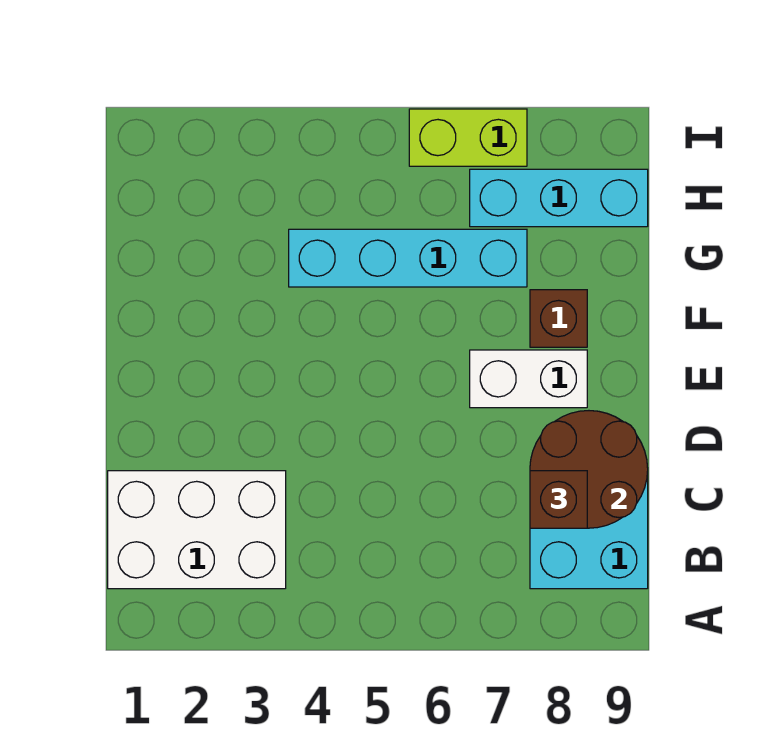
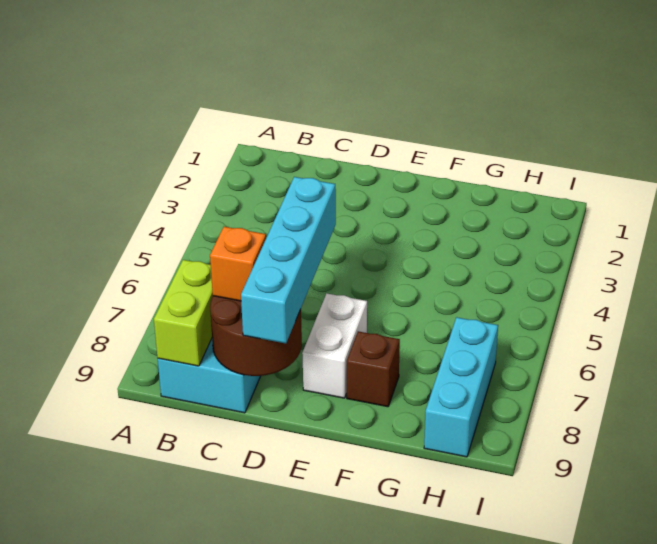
white 2x3 brick [108,471,286,589] -> none
brown 1x1 brick [530,471,587,528] -> orange 1x1 brick [210,227,266,301]
cyan 1x4 brick [289,229,527,287] -> cyan 1x4 brick moved to [241,177,336,343]
lime 1x2 brick [409,109,527,166] -> lime 1x2 brick moved to [154,260,213,366]

